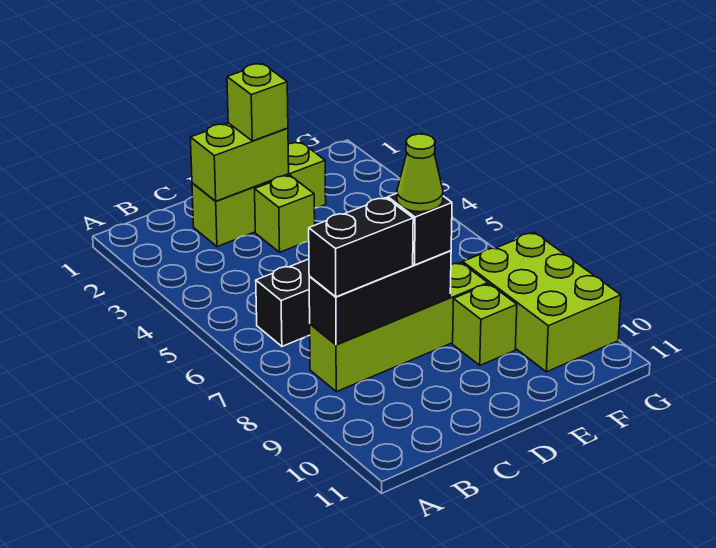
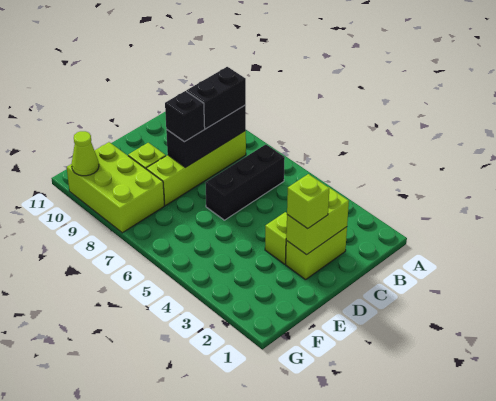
lime 1x3 brick [192,142,326,247] -> lime 1x2 brick [286,227,347,280]
lime 1x1 cone [397,134,443,212] -> lime 1x1 cone moved to [72,131,99,176]

